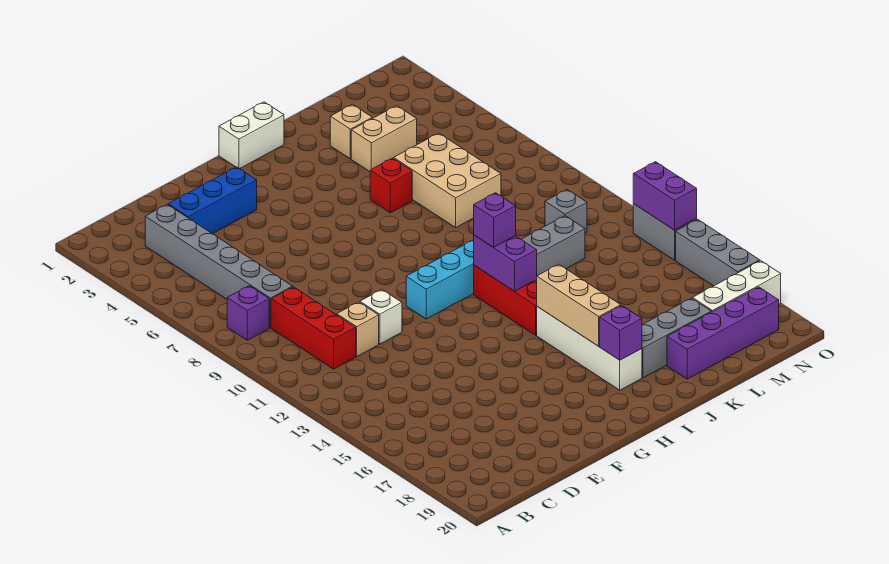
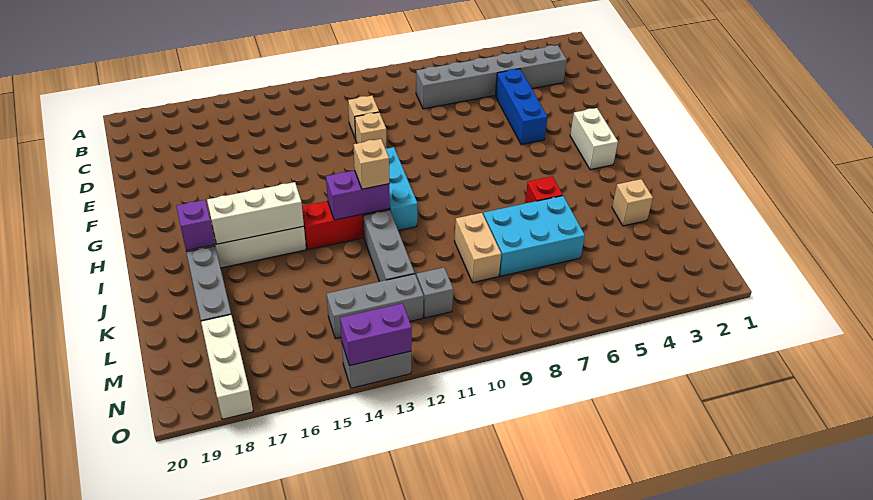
purple 1x1 brick [227,286,269,340] -> none
red 1x3 brick [271,287,356,369] -> none
blue 1x3 brick [168,167,257,234] -> blue 1x3 brick moved to [495,69,547,145]
white 1x1 brick [360,290,402,344] -> tan 1x1 brick [355,112,387,148]
white 1x2 brick [219,102,284,169] -> white 1x2 brick moved to [570,108,618,170]
purple 1x1 brick [474,193,516,248] -> tan 1x1 brick [354,139,389,189]
tan 1x3 brick [537,264,621,346] -> white 1x3 brick [207,182,304,244]
tan 1x2 brick [351,106,417,172] -> tan 1x2 brick moved to [454,213,501,283]
tan 2x3 brick [394,133,501,228] -> cyan 2x3 brick [483,196,585,276]
purple 1x4 brick [667,287,779,379] -> none
grey 1x3 brick [676,219,760,286] -> grey 1x3 brick moved to [327,274,424,339]

